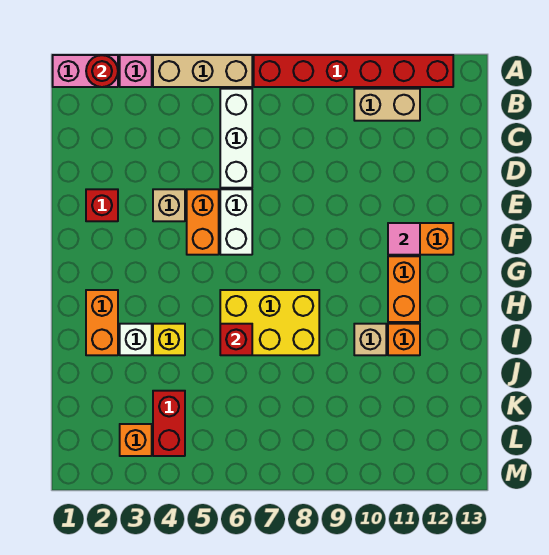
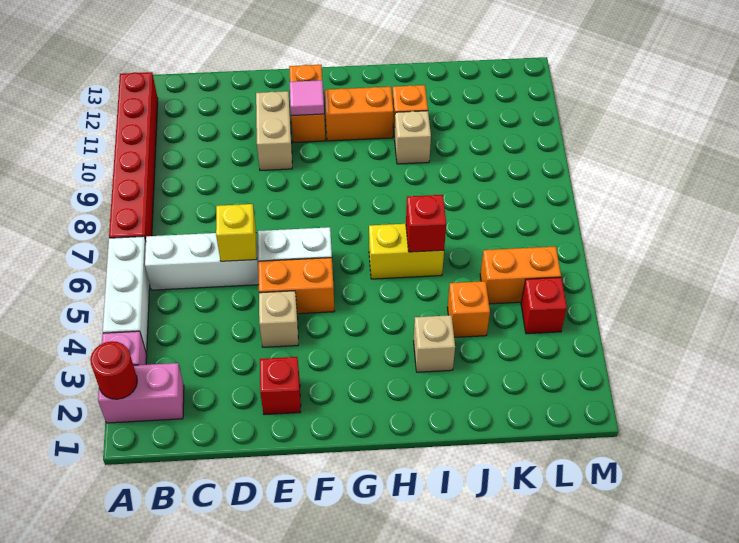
pink 1x2 brick [53,55,118,87] -> pink 1x2 brick turned to [98,363,184,423]
tan 1x3 brick [153,55,252,87] -> white 1x3 brick [103,236,150,353]
tan 1x2 brick [354,89,420,121] -> tan 1x2 brick moved to [256,91,292,170]
orange 1x2 brick [86,290,118,355] -> orange 1x2 brick moved to [480,246,561,304]
yellow 2x3 brick [220,290,319,355] -> yellow 1x2 brick [369,224,444,279]
white 1x1 brick [120,324,152,355] -> tan 1x1 brick [414,315,455,372]
yellow 1x1 brick [153,324,185,355] -> yellow 1x1 brick moved to [216,204,257,261]
red 1x2 brick [153,391,185,456] -> red 1x1 brick [521,277,567,334]
orange 1x1 brick [120,424,152,456] -> orange 1x1 brick moved to [447,281,490,337]

